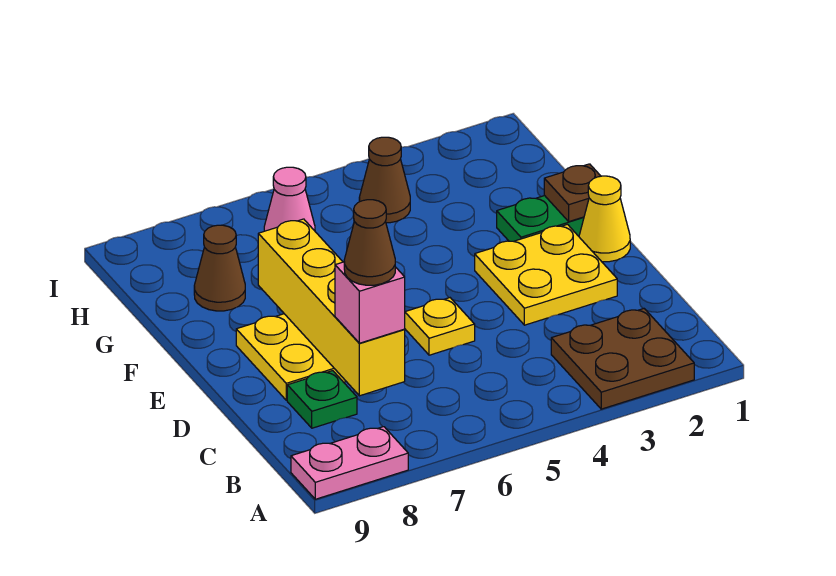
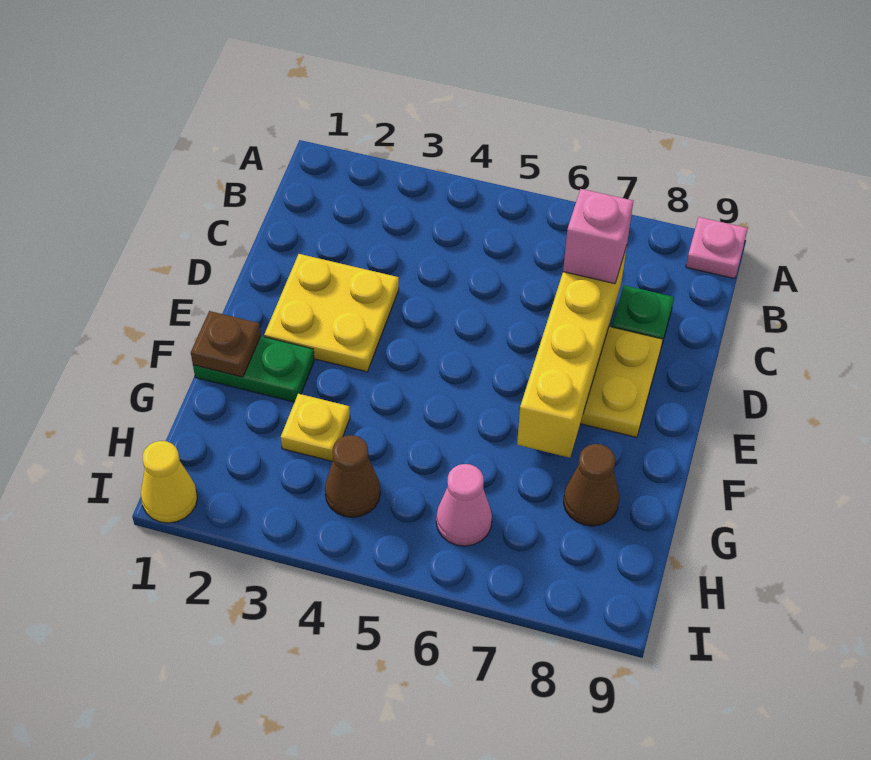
brown 2x2 plate [551,309,694,409] -> none
pink 1x2 plate [291,427,408,499] -> pink 1x1 plate [686,217,748,279]
brown 1x1 cone [344,200,395,285] -> none
yellow 1x1 plate [405,298,475,355] -> yellow 1x1 plate moved to [281,394,350,462]
yellow 1x1 cone [579,176,630,262] -> yellow 1x1 cone moved to [141,441,197,523]

